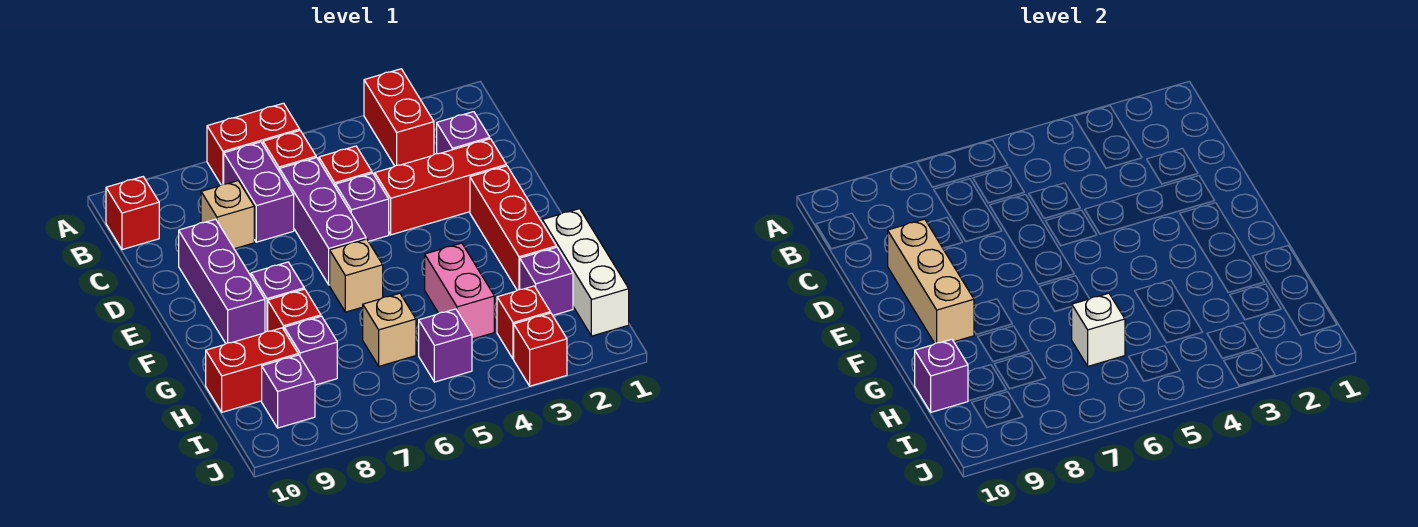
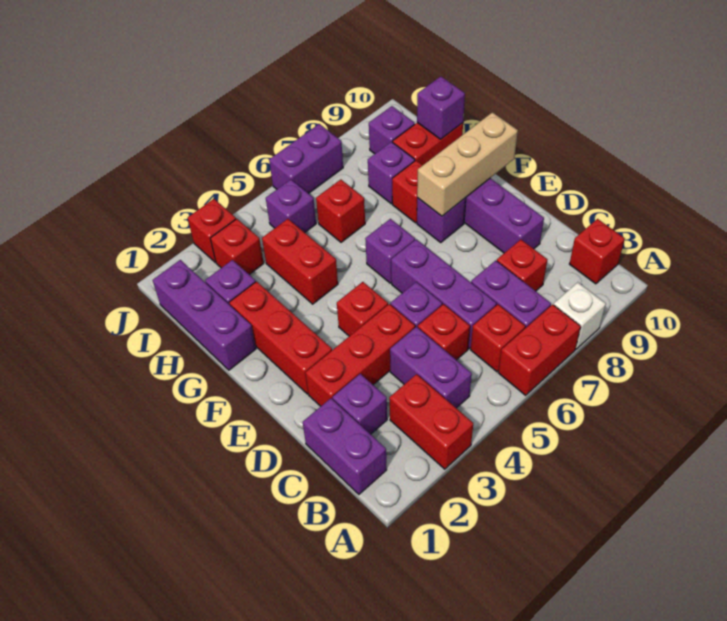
none -> purple 1x2 brick [303,398,387,494]
none -> purple 1x2 brick [390,327,472,408]
tan 1x1 brick [201,181,254,249] -> red 1x1 brick [497,240,547,291]
tan 1x3 brick [888,219,974,343] -> tan 1x3 brick turned to [417,112,518,216]
none -> red 1x1 brick [337,282,388,336]
tan 1x1 brick [330,239,383,312] -> purple 1x1 brick [365,219,415,283]
white 1x3 brick [542,209,629,336] -> purple 1x3 brick [153,260,256,370]
pink 1x2 brick [425,243,494,339] -> red 1x2 brick [262,219,338,304]
tan 1x1 brick [363,293,416,366] -> red 1x1 brick [316,180,365,242]
white 1x1 brick [1071,293,1125,366] -> white 1x1 brick moved to [554,282,606,349]
none -> purple 1x2 brick [269,124,343,194]

